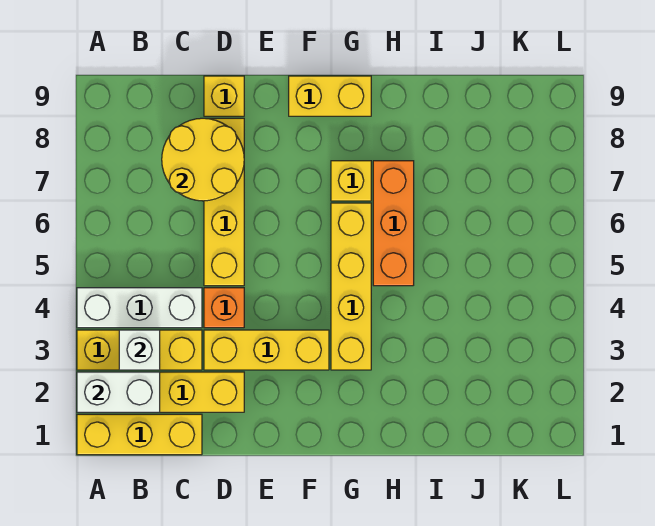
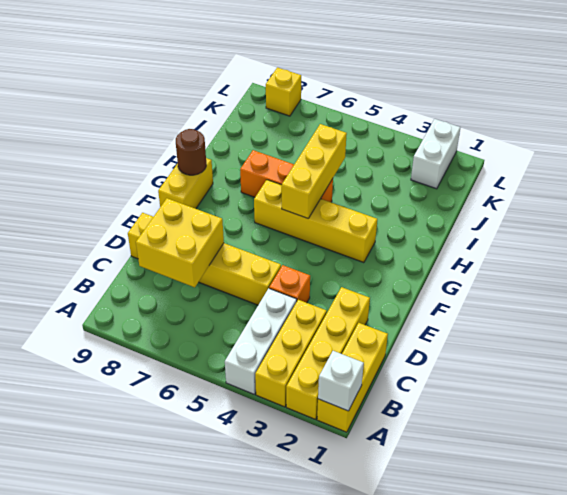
white 1x2 brick [77,372,160,412] -> white 1x2 brick moved to [411,119,460,189]
white 1x1 brick [119,330,160,370] -> white 1x1 brick moved to [318,351,364,411]
yellow 2x2 round brick [162,118,244,201] -> yellow 2x2 brick [136,198,224,287]
yellow 1x3 brick [204,330,329,370] -> yellow 1x3 brick moved to [282,124,347,218]
yellow 1x1 brick [331,161,371,201] -> yellow 1x1 brick moved to [266,68,301,116]
none -> brown 1x1 round brick [176,129,206,175]

